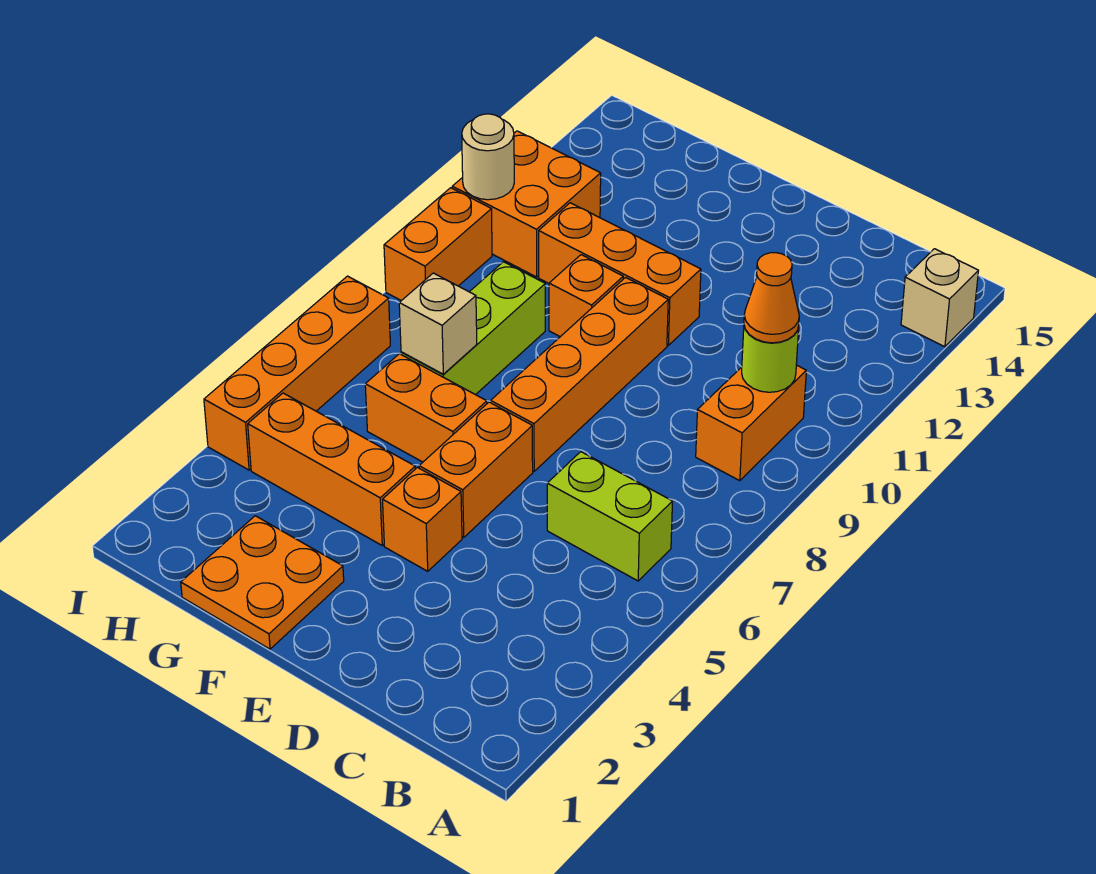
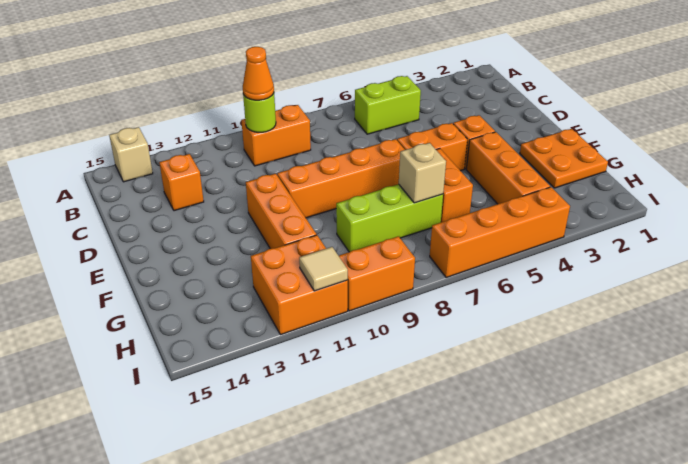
lime 1x2 brick [547,452,673,581] -> lime 1x2 brick turned to [355,76,421,134]
orange 1x1 brick [549,255,623,337] -> orange 1x1 brick moved to [159,154,204,211]
tan 1x1 round brick [462,114,514,200] -> tan 1x1 tile [299,247,348,291]

